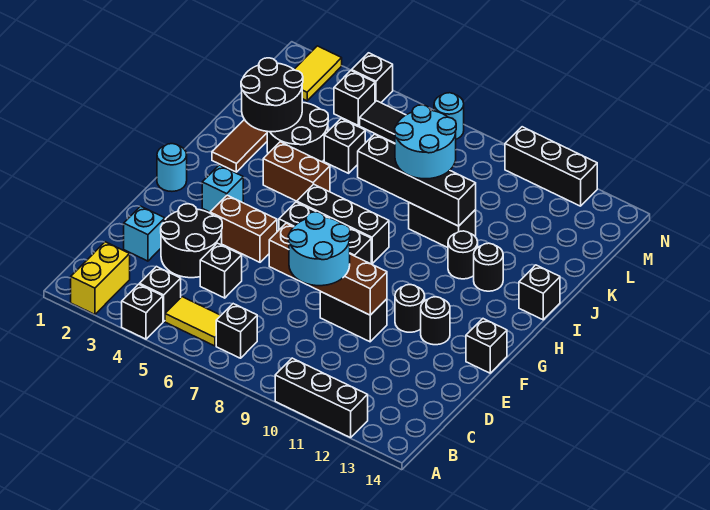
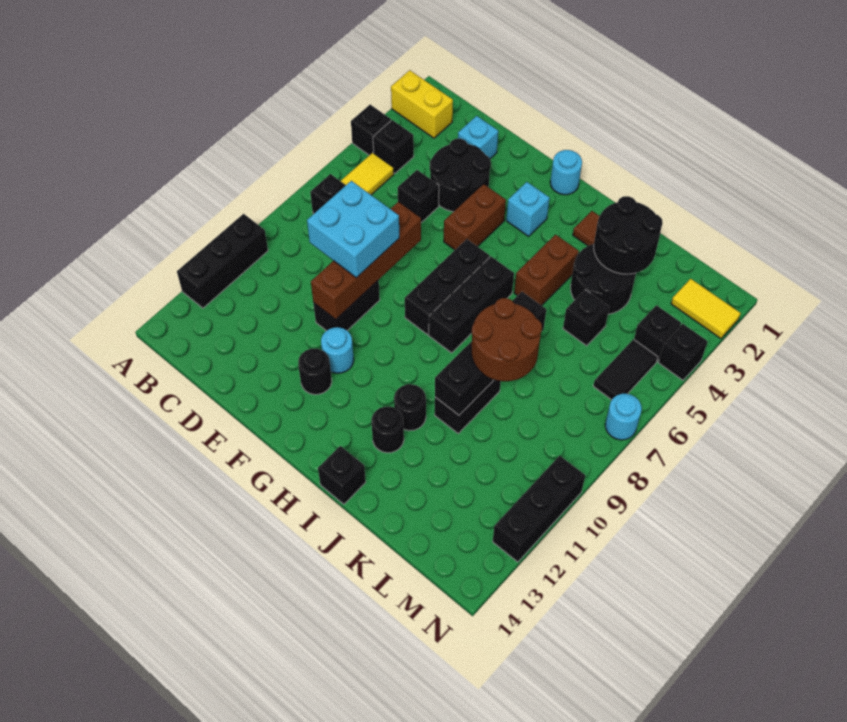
cyan 2x2 round brick [288,212,350,286] -> cyan 2x2 brick [307,181,399,278]
black 1x1 round brick [395,285,425,332] -> cyan 1x1 round brick [321,327,354,373]
black 1x1 brick [466,319,507,373] -> none
cyan 2x2 round brick [395,105,456,179] -> brown 2x2 round brick [471,298,542,381]

